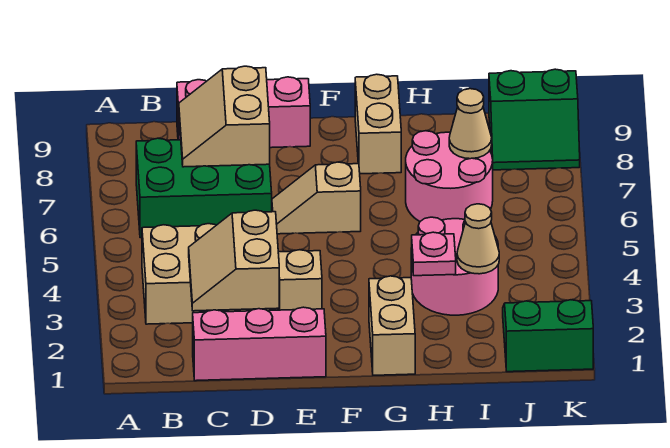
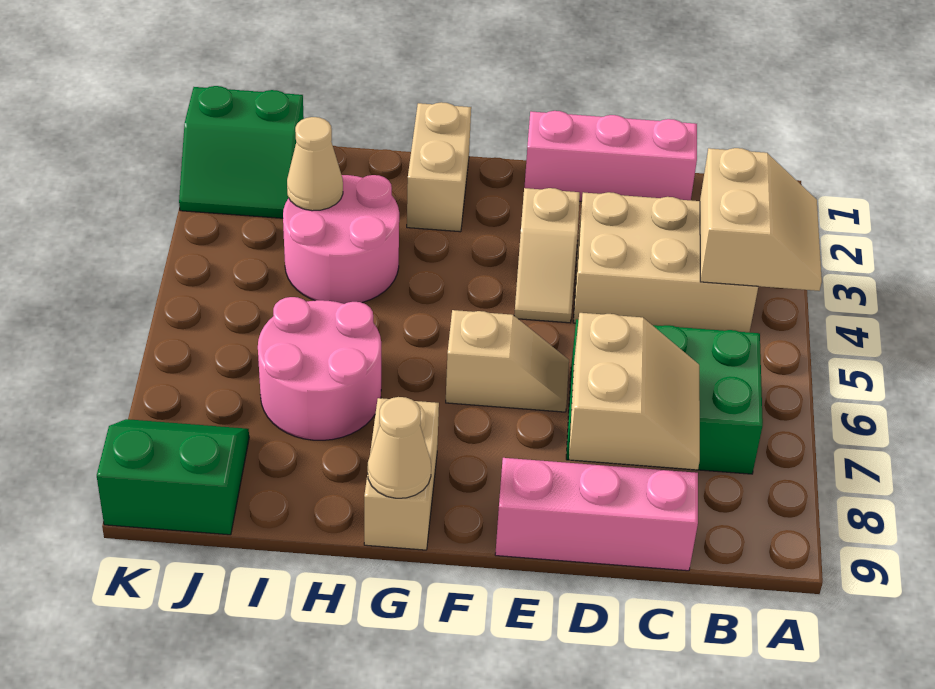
tan 2x2 slope [189,210,279,311] -> tan 2x2 slope moved to [700,148,822,291]
pink 1x1 plate [412,232,456,276] -> none
tan 1x1 cone [449,89,492,159] -> tan 1x1 cone moved to [368,397,431,498]

